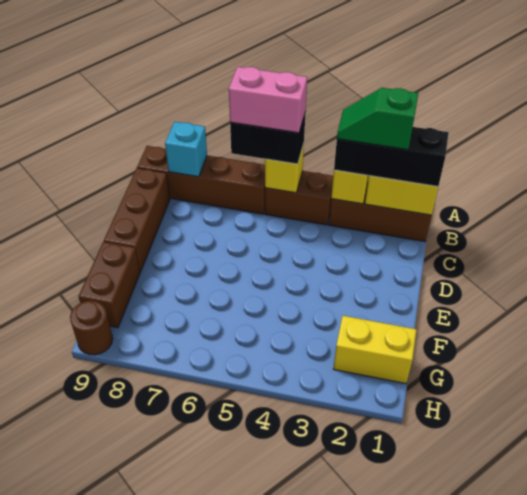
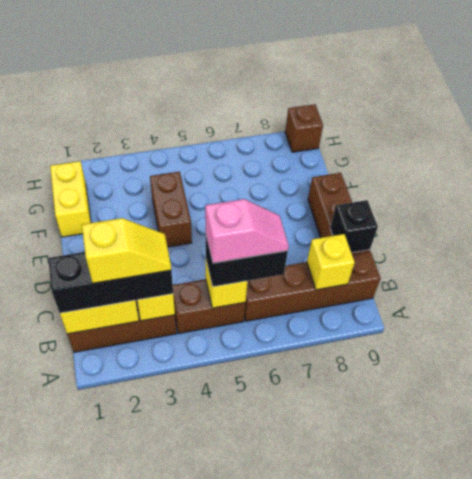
green 1x2 slope [337,88,418,150] -> yellow 1x2 slope [82,218,171,283]
pink 1x2 brick [229,67,307,133] -> pink 1x2 slope [205,199,289,263]
cyan 1x1 brick [165,122,207,177] -> yellow 1x1 brick [307,234,355,290]
none -> black 1x1 brick [330,200,378,253]
brown 1x2 brick [78,242,140,328] -> brown 1x2 brick moved to [150,172,192,247]
yellow 1x2 brick [333,316,417,384] -> yellow 1x2 brick turned to [50,161,91,237]
brown 1x1 round brick [70,301,113,355] -> brown 1x1 brick [285,105,323,152]

